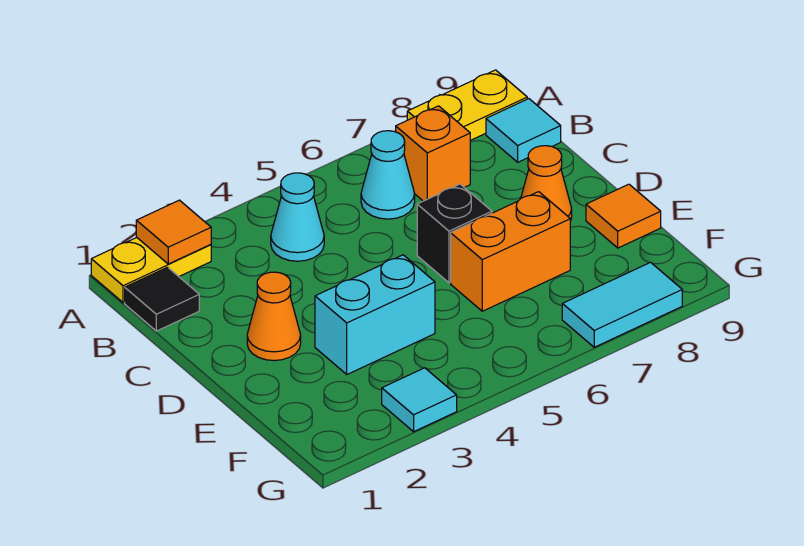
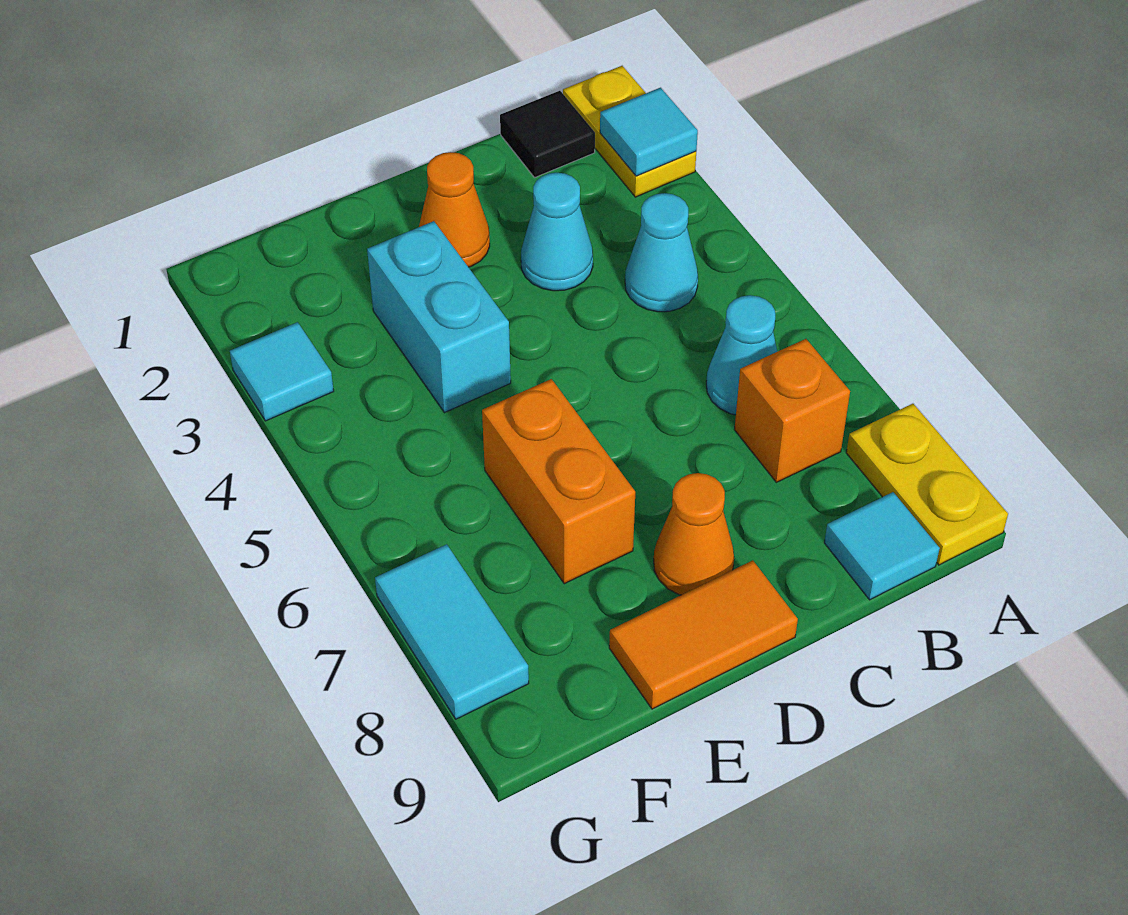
orange 1x1 tile [136,200,211,264] -> cyan 1x1 tile [600,88,698,176]
none -> cyan 1x1 cone [521,173,593,291]
black 1x1 brick [417,184,492,283] -> none
orange 1x1 tile [586,184,661,248] -> orange 1x2 tile [609,560,798,709]

